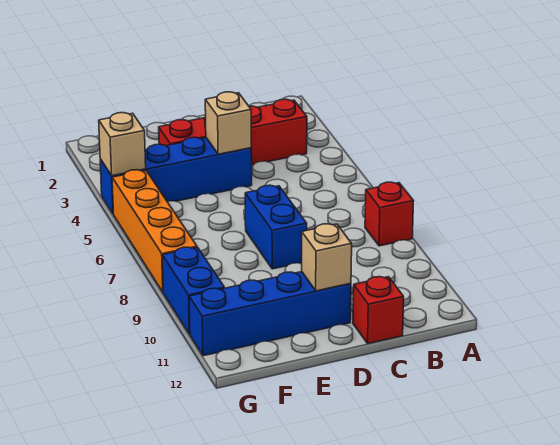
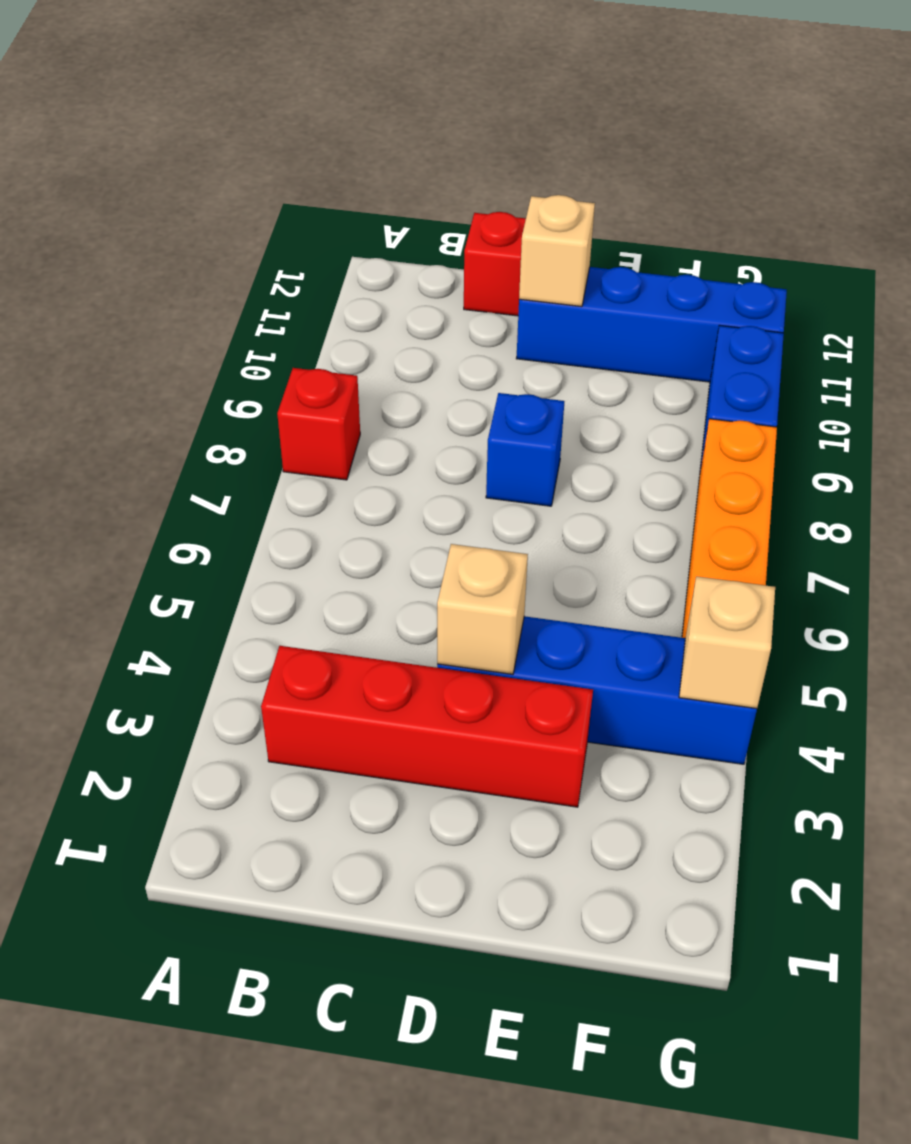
blue 1x2 brick [245,185,307,269] -> blue 1x1 brick [486,393,564,506]

